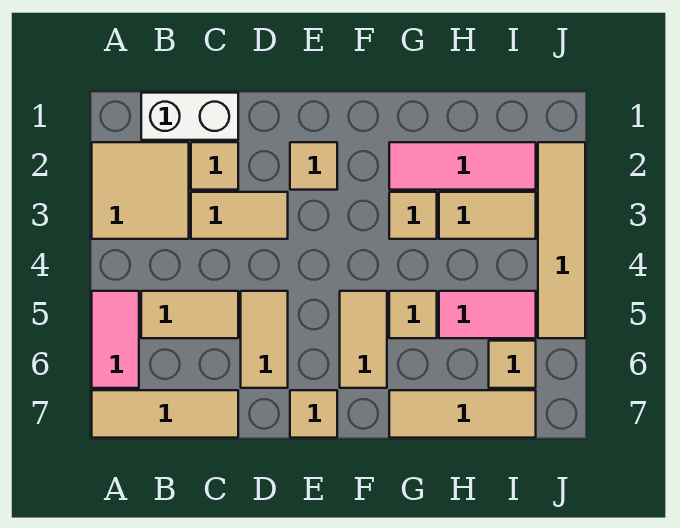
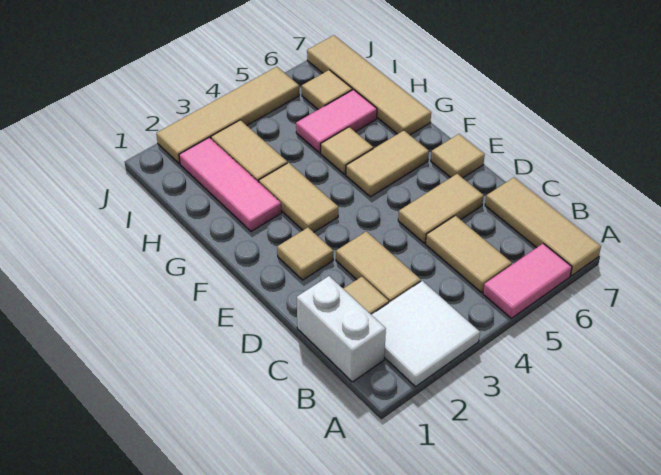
tan 2x2 tile [92,142,189,239] -> white 2x2 tile [372,281,480,387]
tan 1x1 tile [389,192,437,239] -> tan 1x2 tile [259,163,338,232]
tan 1x3 tile [389,390,536,438] -> tan 1x4 tile [307,35,431,135]
pink 1x2 tile [439,291,536,338] -> pink 1x2 tile turned to [296,90,377,153]

